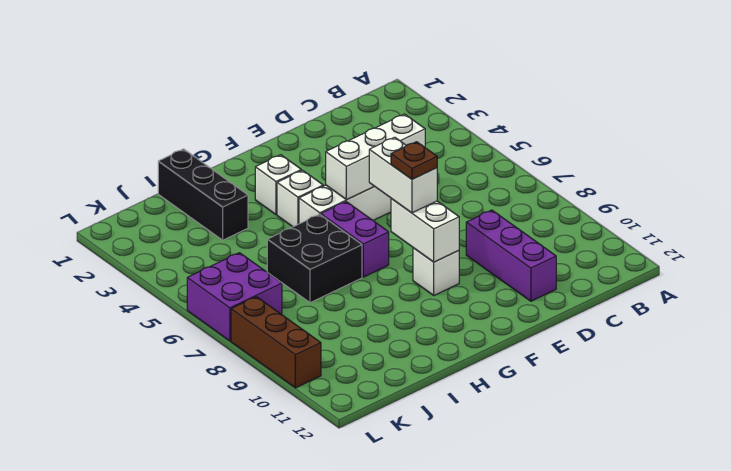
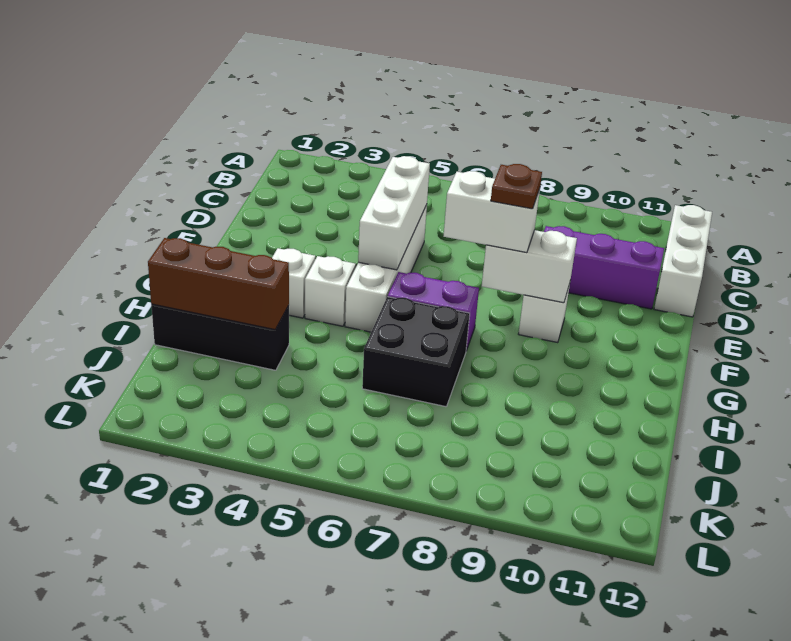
none -> white 1x3 brick [654,205,712,317]
purple 2x2 brick [187,253,282,341] -> none
brown 1x3 brick [231,297,321,388] -> brown 1x3 brick moved to [148,238,289,329]

